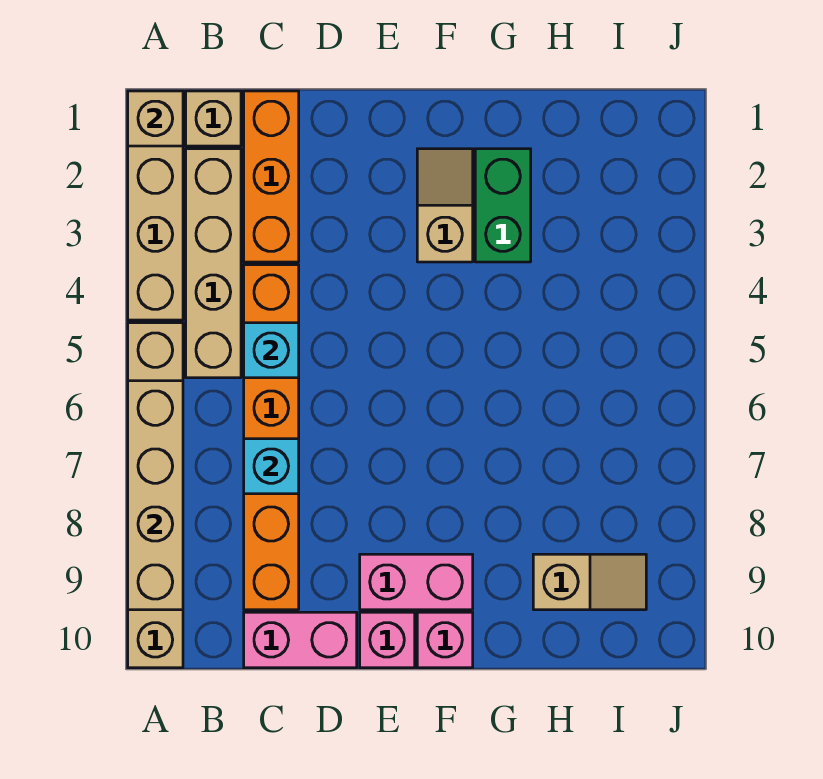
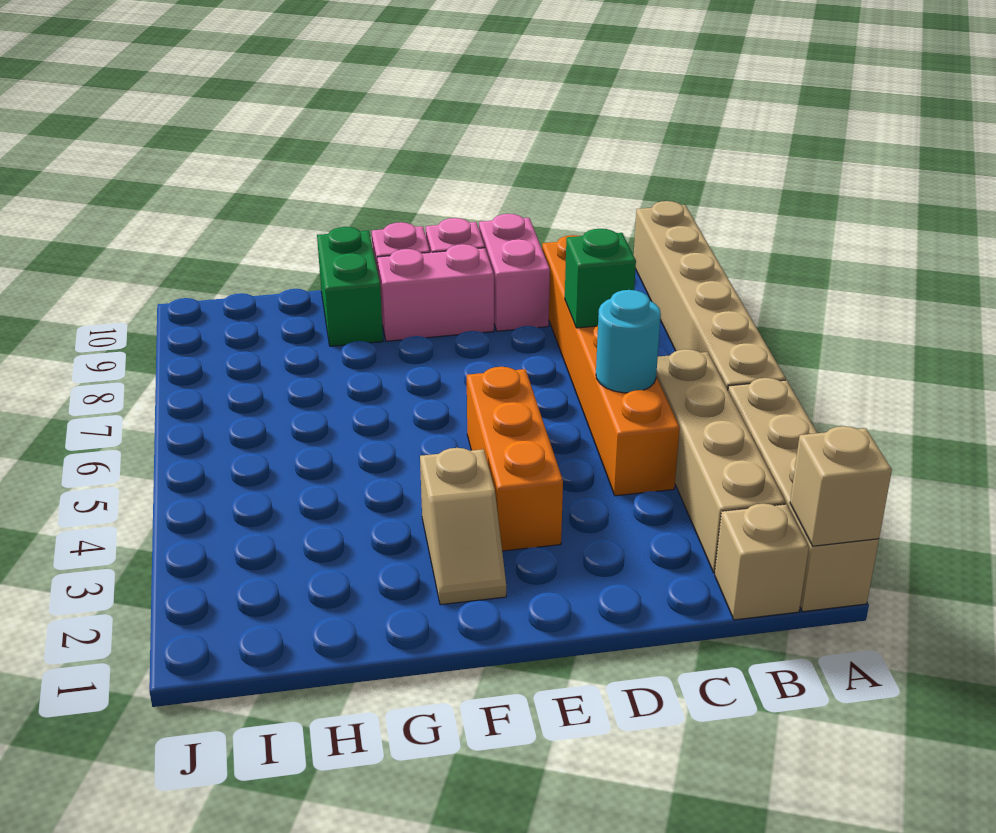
tan 1x4 brick [128,381,183,610] -> none
orange 1x3 brick [244,91,299,262] -> orange 1x3 brick moved to [467,367,563,551]
cyan 1x1 brick [244,323,299,378] -> cyan 1x1 round brick [596,290,661,393]
cyan 1x1 brick [244,439,299,494] -> green 1x1 brick [565,229,636,328]
pink 1x2 brick [244,612,357,668] -> pink 1x2 brick turned to [479,214,550,331]
green 1x2 brick [475,149,531,262] -> green 1x2 brick moved to [317,227,383,346]
tan 1x2 slope [533,554,646,610] -> none

